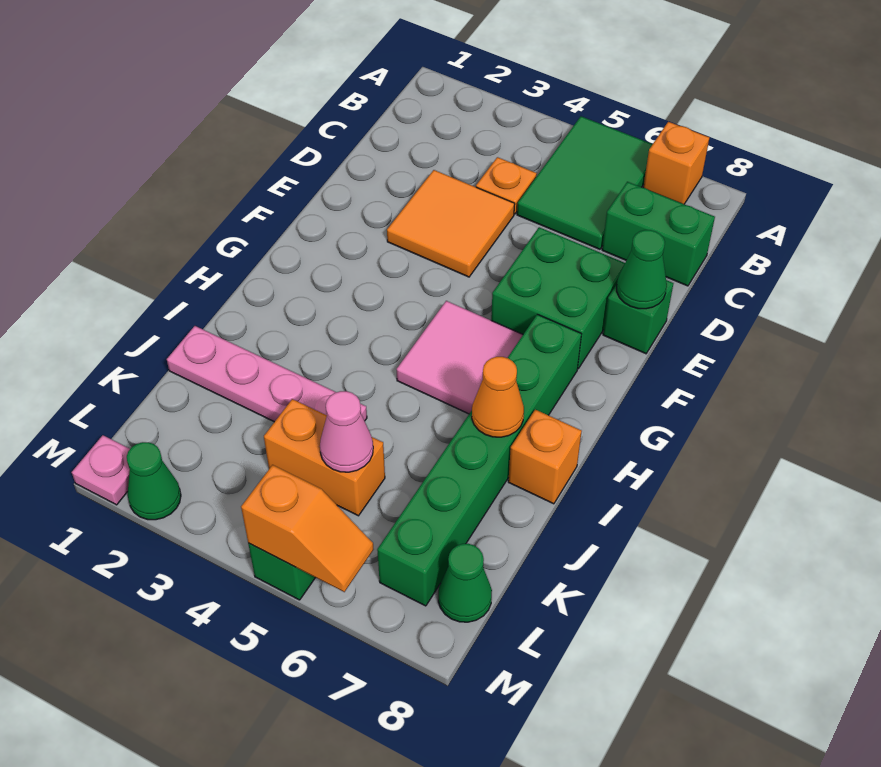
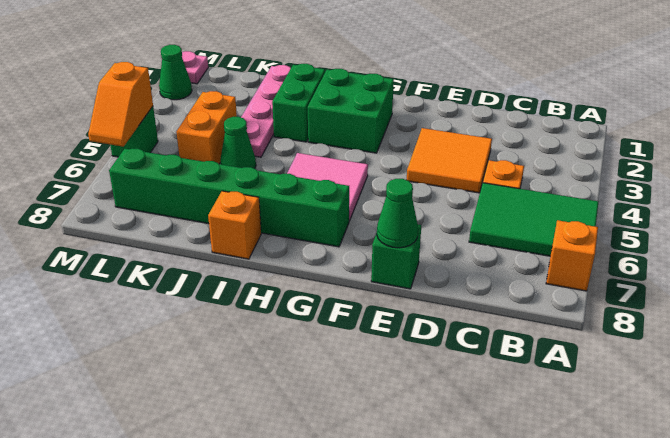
green 1x2 brick [602,182,715,286] -> green 1x2 brick moved to [272,64,325,142]
green 2x2 brick [491,227,625,369] -> green 2x2 brick moved to [308,69,394,153]
orange 1x1 cone [472,357,524,437] -> none
pink 1x1 cone [320,391,373,472] -> none
green 1x1 cone [438,544,492,622] -> green 1x1 cone moved to [220,117,256,169]

